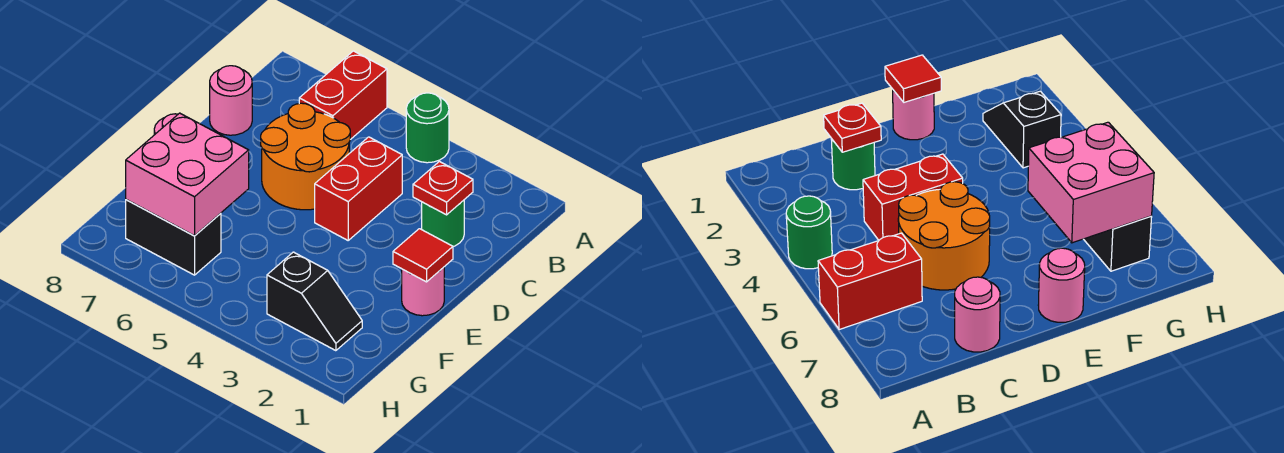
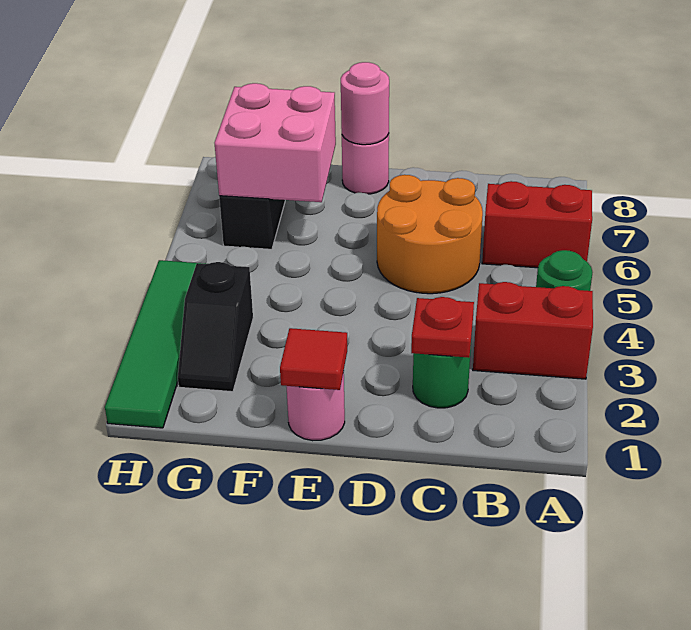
red 1x2 brick [315,137,402,240] -> red 1x2 brick moved to [473,282,593,379]
pink 1x1 round brick [210,66,252,135] -> pink 1x1 round brick moved to [341,62,389,145]
none -> green 1x4 tile [105,260,206,428]

